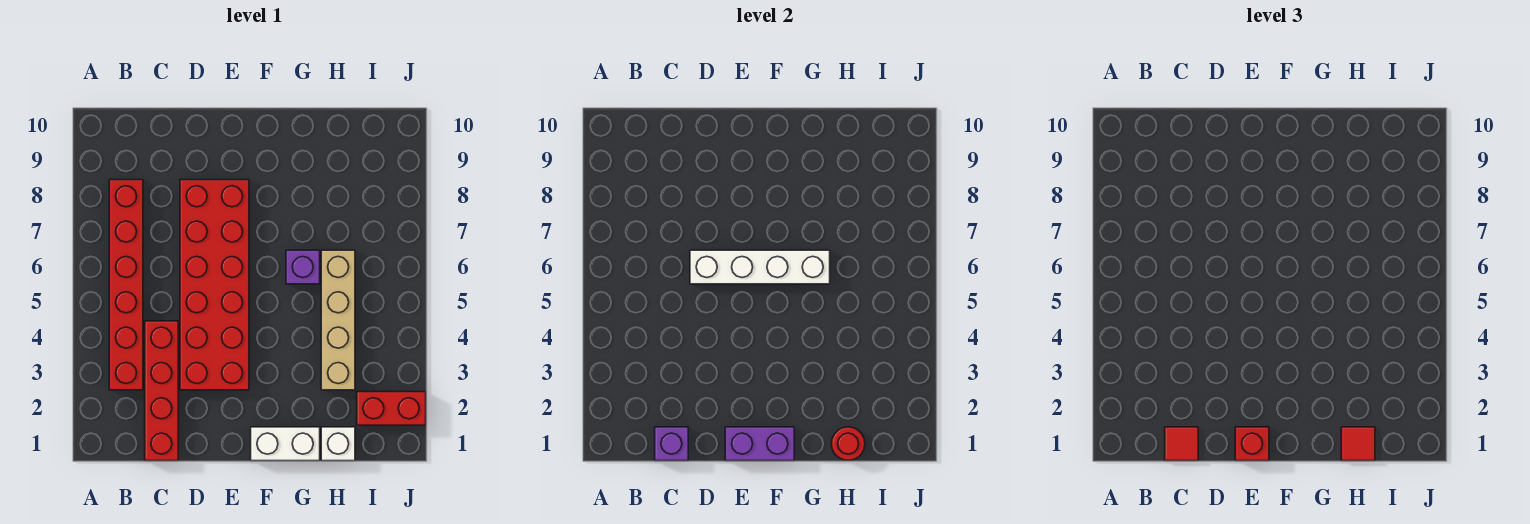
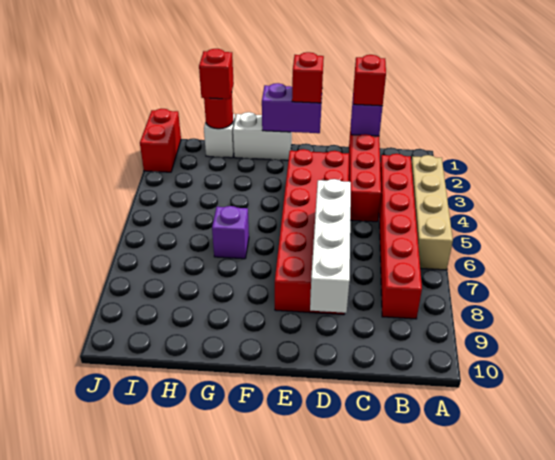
red 1x1 tile [1165,427,1198,461] -> red 1x1 brick [353,55,386,106]
white 1x4 brick [690,250,830,284] -> white 1x4 brick turned to [310,179,351,313]
red 1x1 tile [1341,427,1375,461] -> red 1x1 brick [199,49,234,99]
tan 1x4 brick [321,250,355,390] -> tan 1x4 brick moved to [411,155,453,270]
red 1x2 brick [357,392,426,425] -> red 1x2 brick turned to [140,109,181,172]

